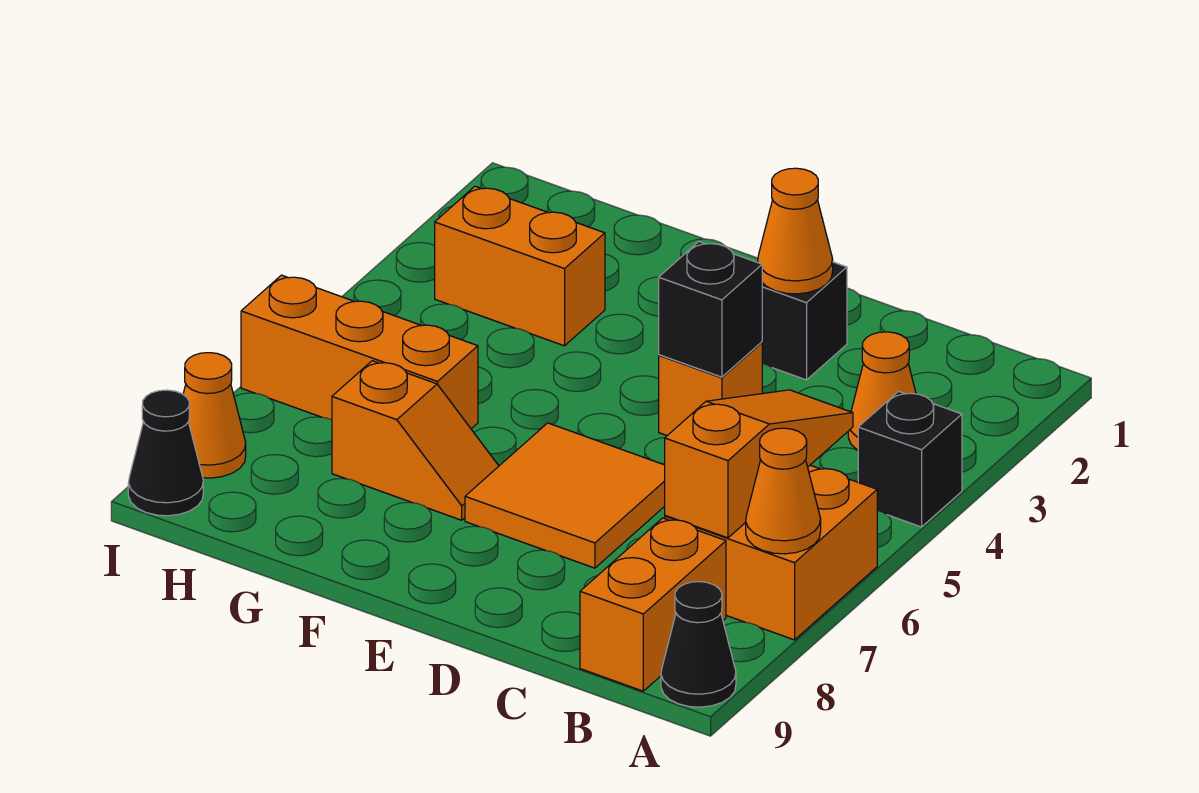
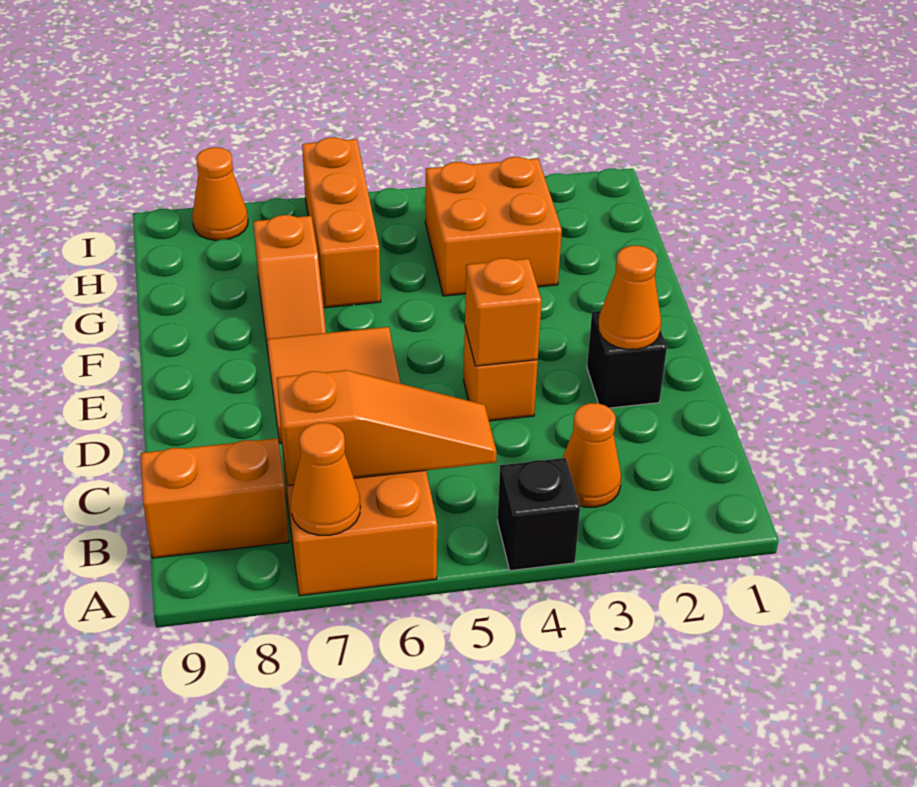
black 1x1 cone [661,582,736,707] -> none
black 1x1 brick [659,242,762,377] -> orange 1x1 brick [465,258,542,366]
orange 1x2 brick [435,186,605,346] -> orange 2x2 brick [425,157,562,296]
black 1x1 cone [128,390,203,516] -> none

